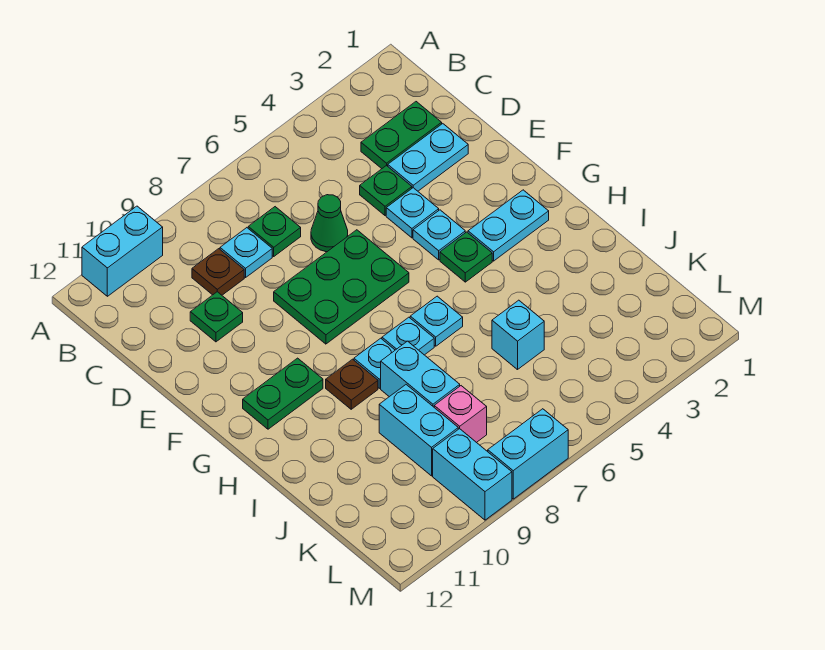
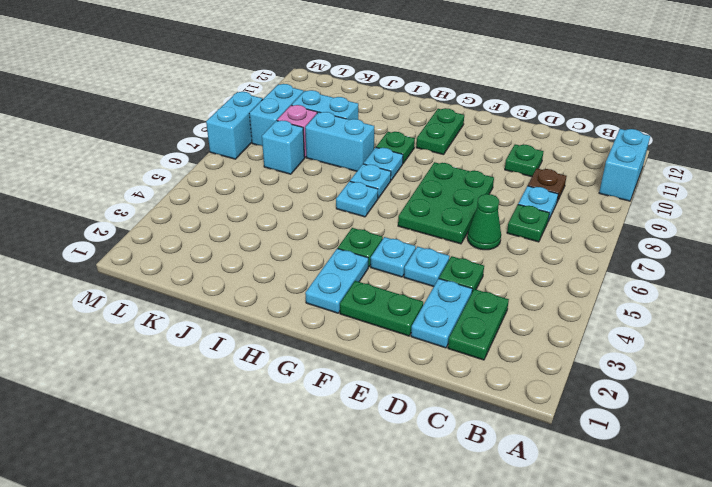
none -> green 1x2 plate [340,281,423,336]
brown 1x1 plate [326,359,378,409] -> green 1x1 plate [376,132,415,163]
cyan 1x1 brick [492,300,544,370] -> cyan 1x1 brick moved to [262,121,305,174]
cyan 1x2 brick [433,429,512,520] -> cyan 1x2 brick turned to [249,84,304,146]

